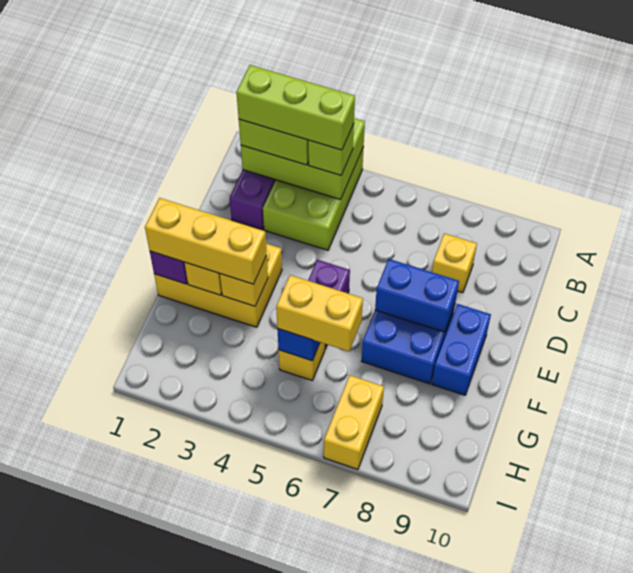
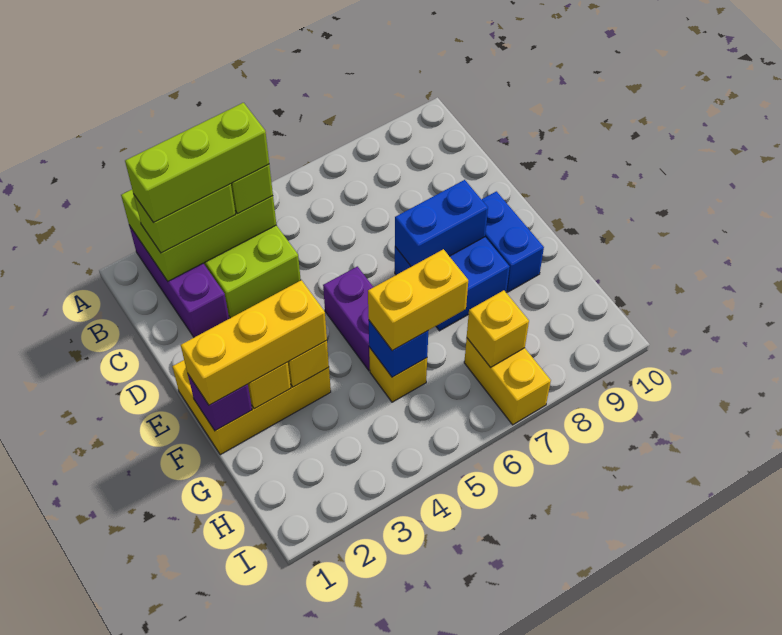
yellow 1x1 brick [432,233,477,293] -> yellow 1x1 brick moved to [467,290,529,367]

